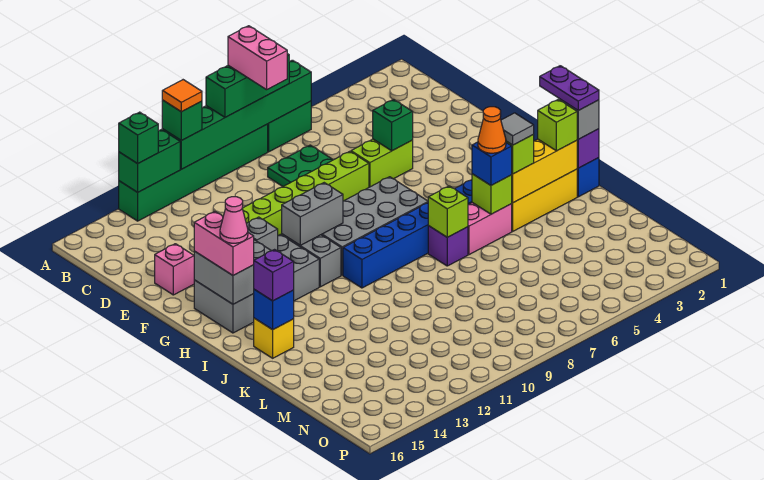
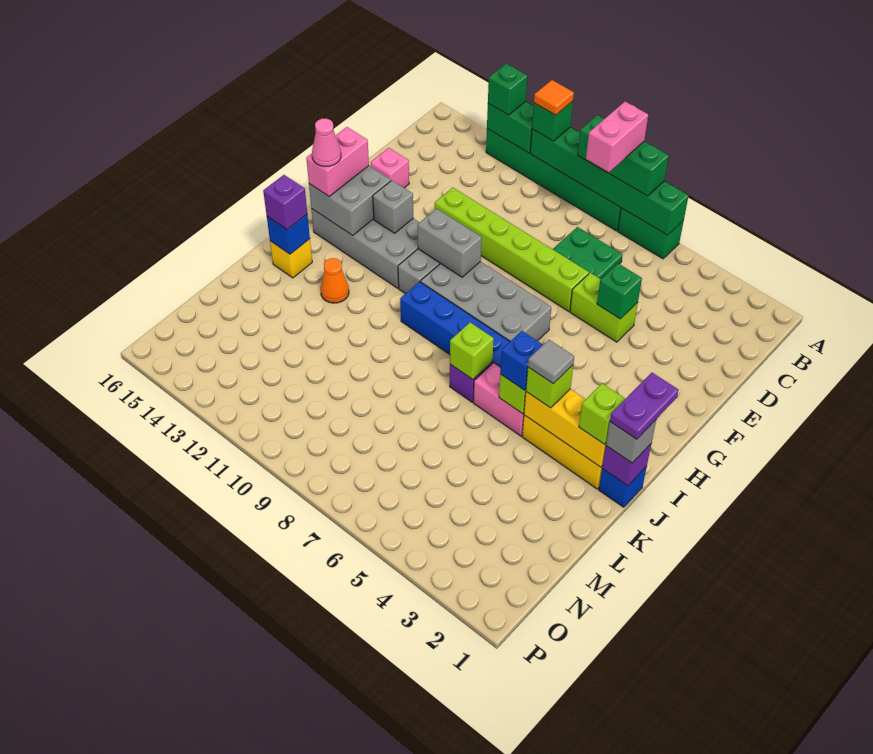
orange 1x1 cone [478,107,506,153] -> orange 1x1 cone moved to [321,258,349,303]

